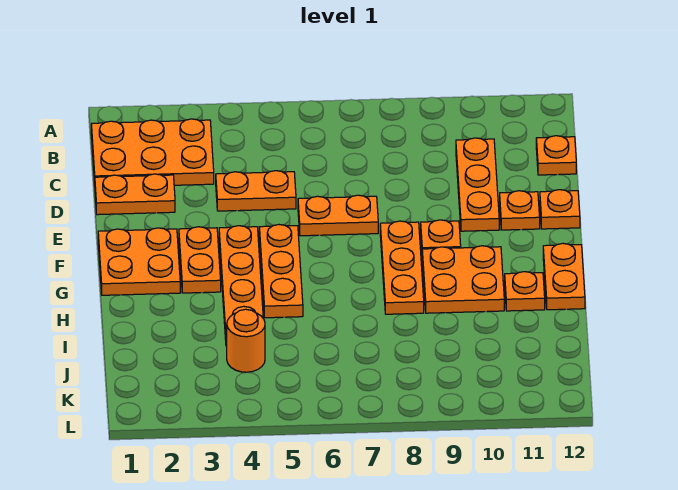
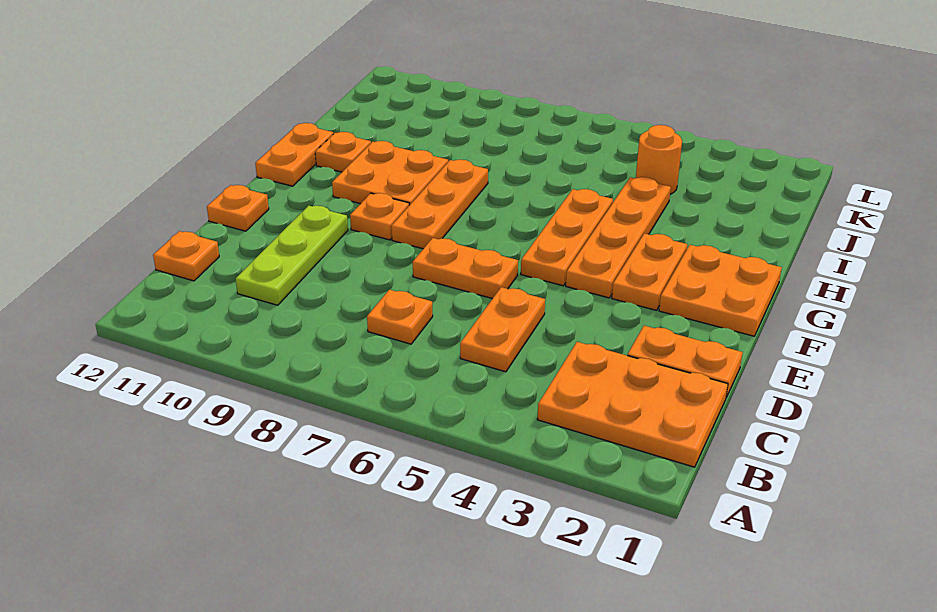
orange 1x3 plate [456,138,499,231] -> lime 1x3 plate [236,206,348,305]
orange 1x2 plate [216,171,296,211] -> orange 1x2 plate turned to [460,287,545,372]
orange 1x1 plate [500,191,540,230] -> orange 1x1 plate moved to [367,290,433,344]

